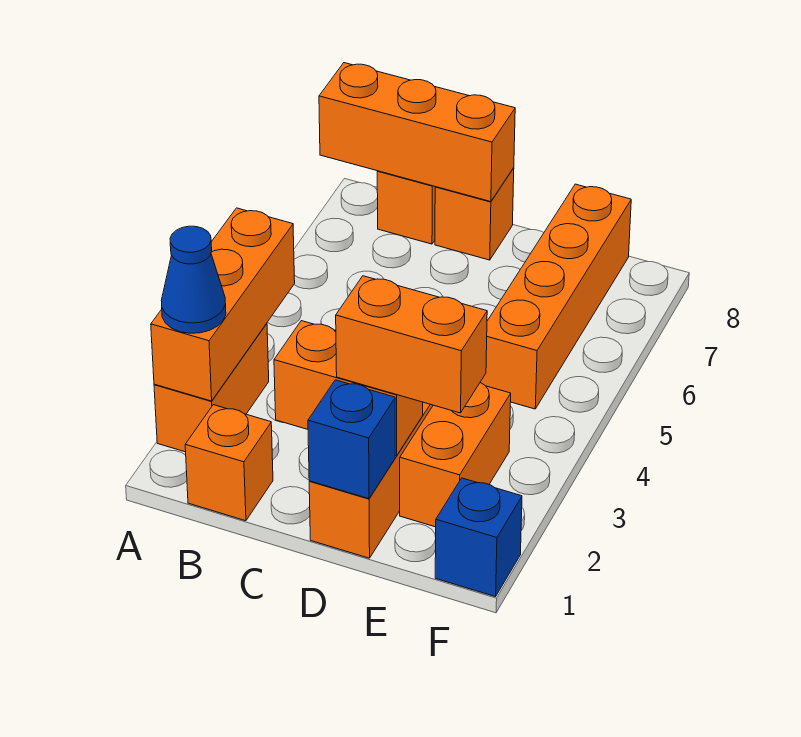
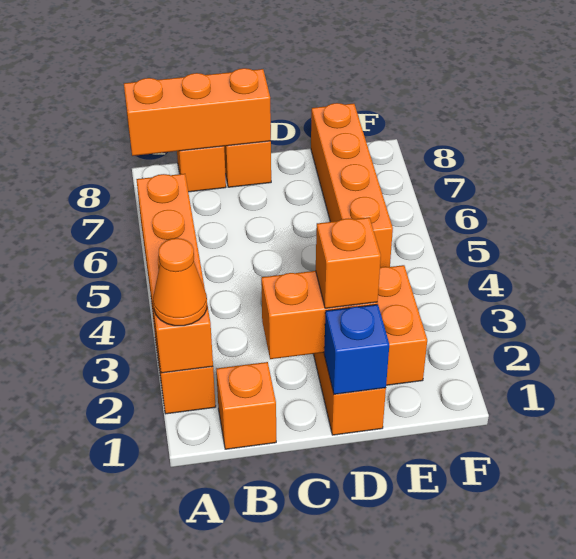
orange 1x3 brick [151,208,295,401] -> orange 1x4 brick [136,174,213,373]
blue 1x1 cone [161,226,226,333] -> orange 1x1 cone [153,238,207,326]
orange 1x2 brick [336,276,487,413] -> orange 1x1 brick [316,218,381,308]
blue 1x1 brick [435,478,522,597] -> none

